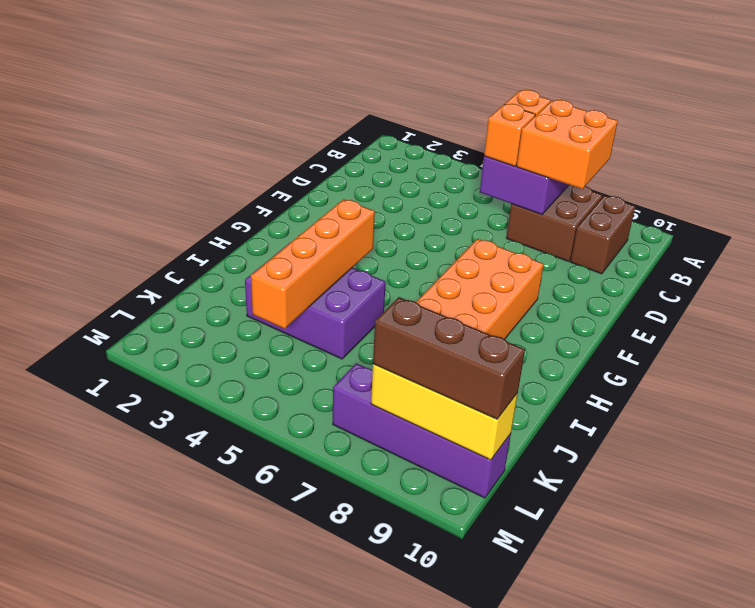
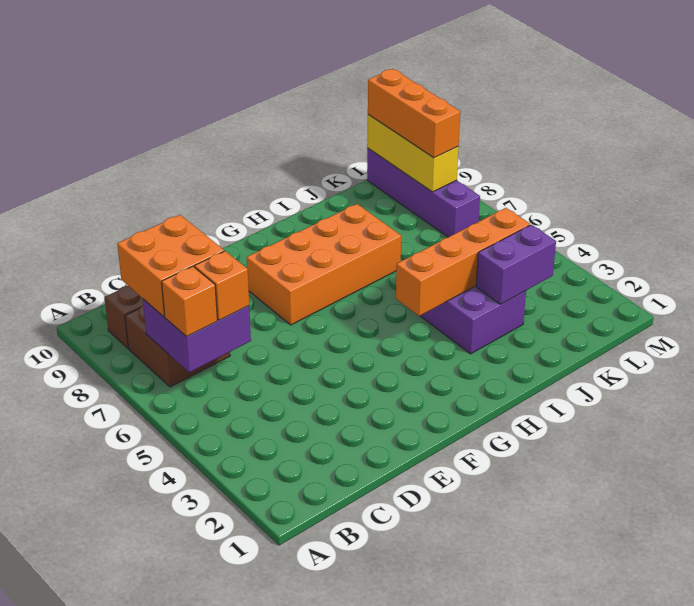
none -> purple 1x2 brick [476,225,556,304]
brown 1x3 brick [373,297,525,419] -> orange 1x3 brick [368,69,460,158]

